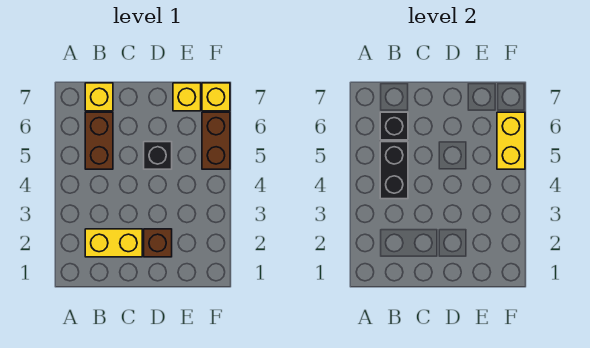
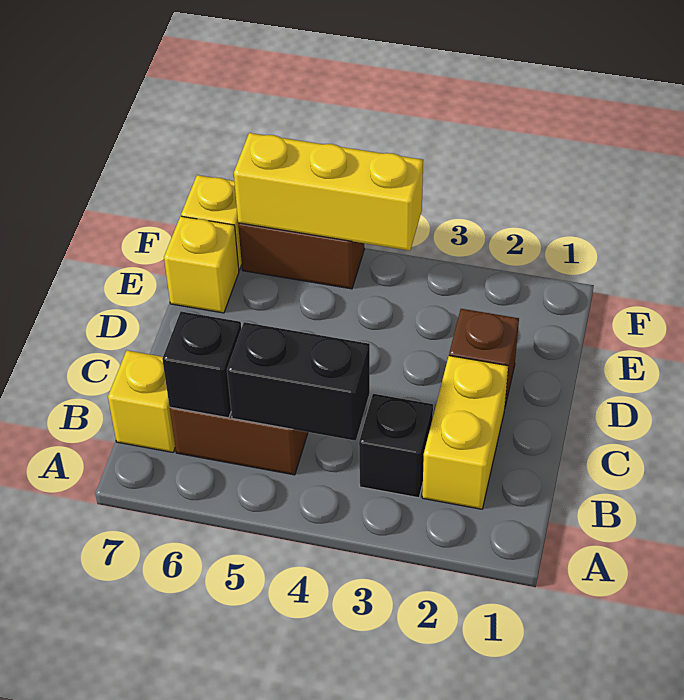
black 1x1 brick [144,142,172,169] -> black 1x1 brick moved to [359,394,433,498]
yellow 1x2 brick [497,112,525,169] -> yellow 1x3 brick [234,133,423,251]

